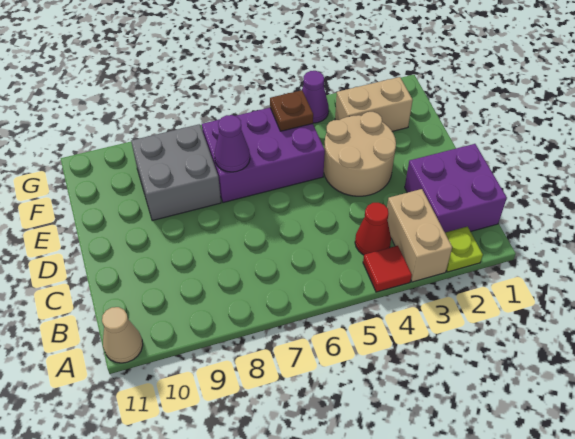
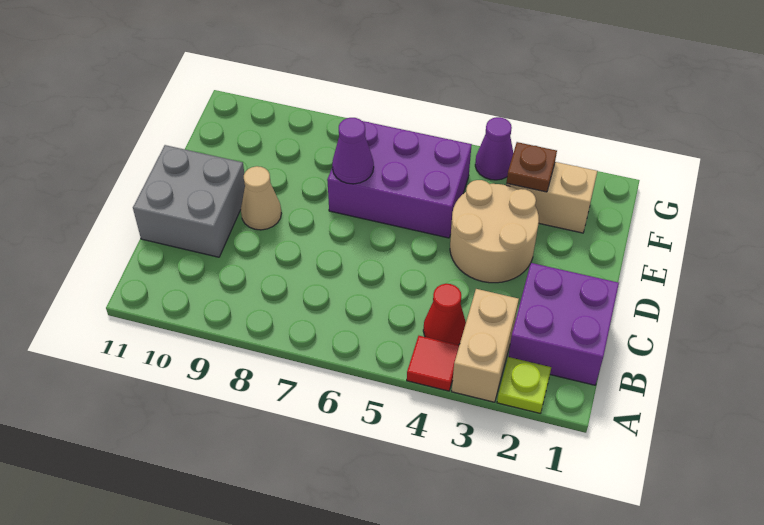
tan 1x1 cone [102,307,143,363] -> tan 1x1 cone moved to [241,166,281,230]
grey 2x2 brick [131,124,221,221] -> grey 2x2 brick moved to [133,145,245,257]
brown 1x1 plate [270,90,313,131] -> brown 1x1 plate moved to [507,142,557,192]

